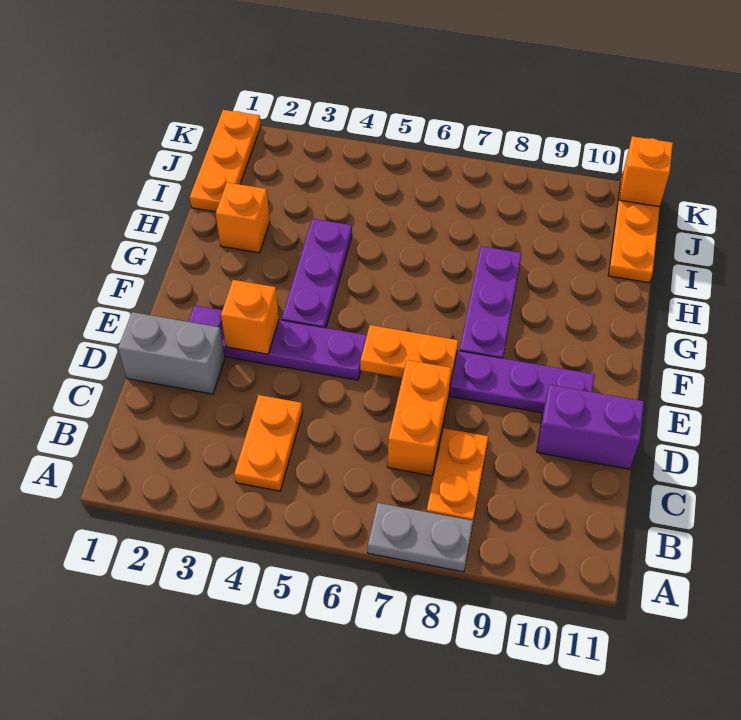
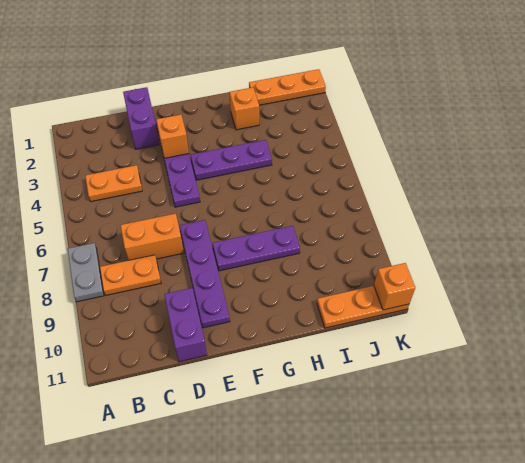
grey 1x2 brick [118,312,225,394] -> purple 1x2 brick [123,87,159,149]
orange 1x2 plate [360,325,458,383] -> none

